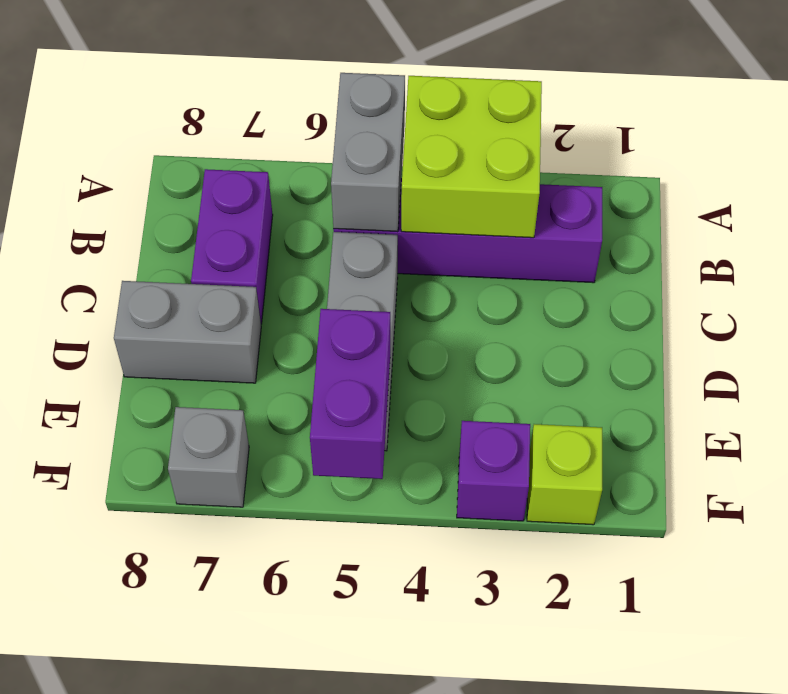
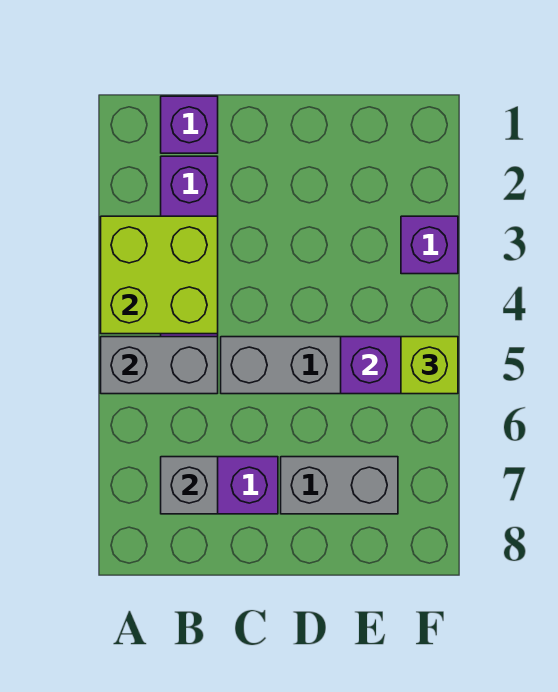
none -> purple 1x1 brick [161,96,218,153]
grey 1x2 brick [114,281,261,383] -> grey 1x2 brick turned to [281,457,398,514]
lime 1x1 brick [527,424,602,525] -> lime 1x1 brick moved to [401,337,458,394]
grey 1x1 brick [168,407,249,507] -> grey 1x1 brick moved to [161,457,218,514]

